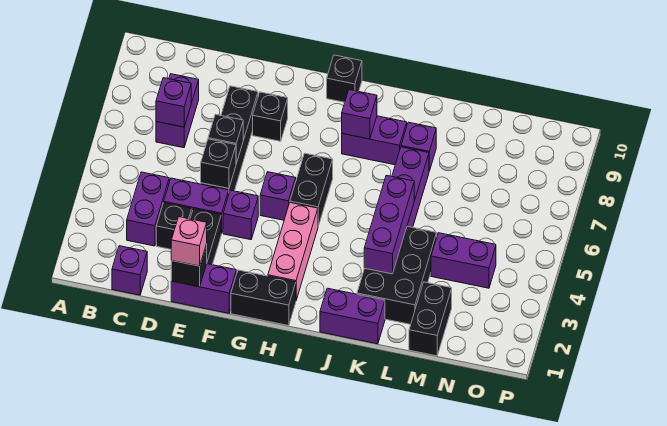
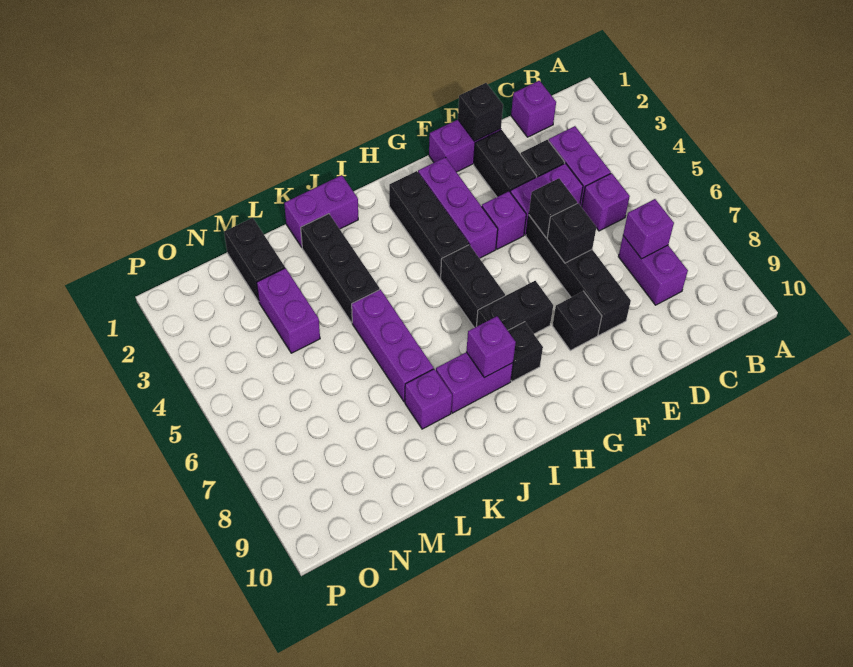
pink 1x1 brick [171,217,207,266] -> none
black 1x2 brick [231,270,296,326] -> black 1x2 brick moved to [476,281,553,334]
purple 1x1 brick [260,172,296,220] -> purple 1x1 brick moved to [582,173,630,231]
pink 1x3 brick [268,203,318,300] -> black 1x3 brick [389,171,469,278]
black 1x1 brick [327,55,362,102] -> black 1x1 brick moved to [508,322,543,381]
black 2x3 brick [357,226,437,324] -> black 1x3 brick [301,214,380,323]
purple 1x3 brick [364,175,414,274] -> purple 1x3 brick moved to [418,157,498,258]
purple 1x2 brick [431,233,496,288] -> purple 1x2 brick turned to [257,268,320,353]

